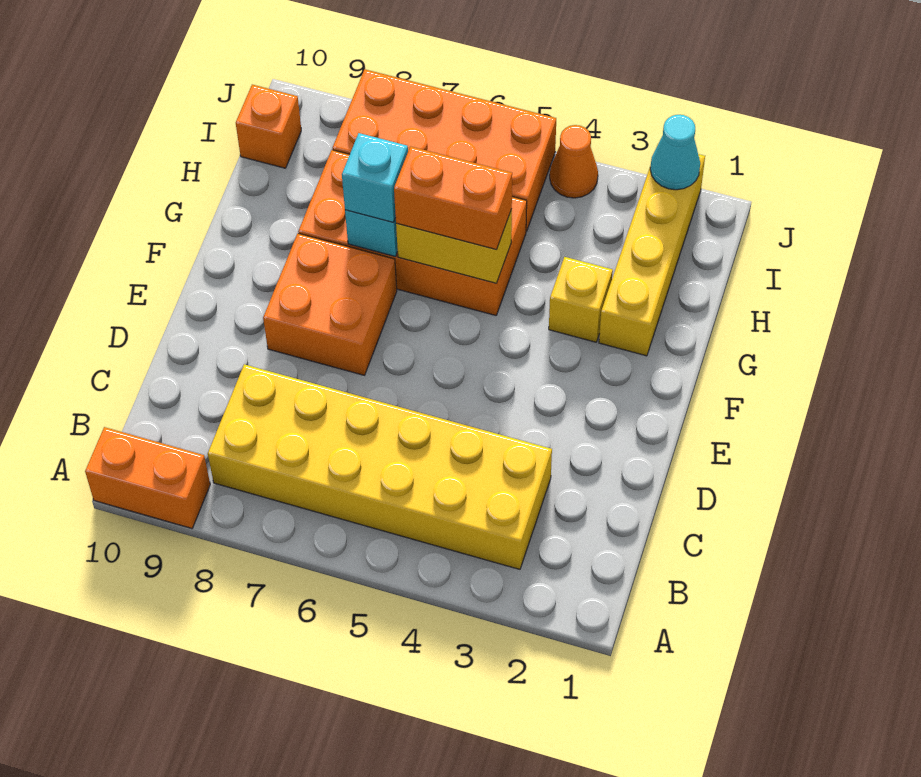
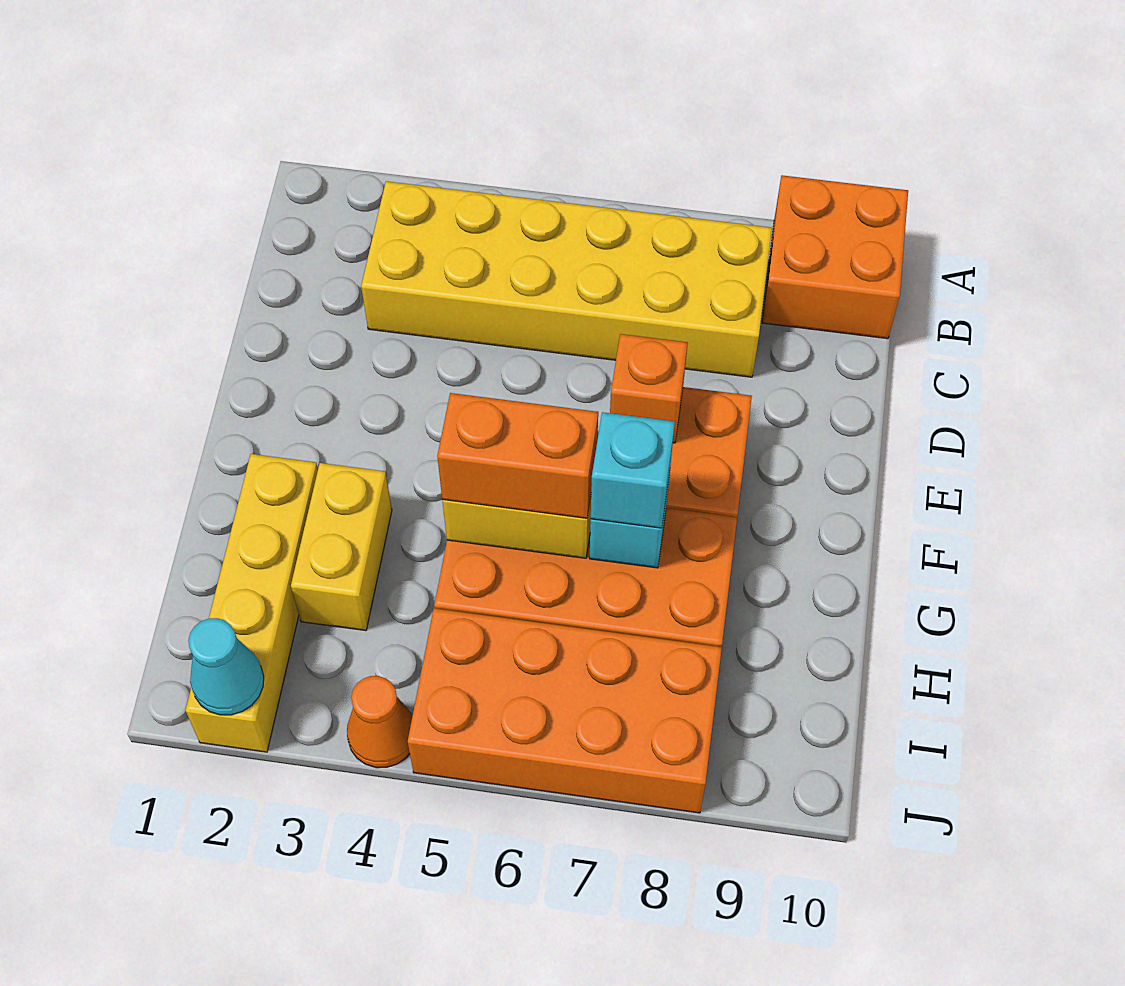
orange 1x2 brick [85,427,210,528] -> orange 2x2 brick [762,175,908,339]
yellow 1x1 brick [549,257,613,342] -> yellow 1x2 brick [291,463,392,631]
orange 1x1 brick [236,85,301,168] -> orange 1x1 brick moved to [610,334,688,443]

